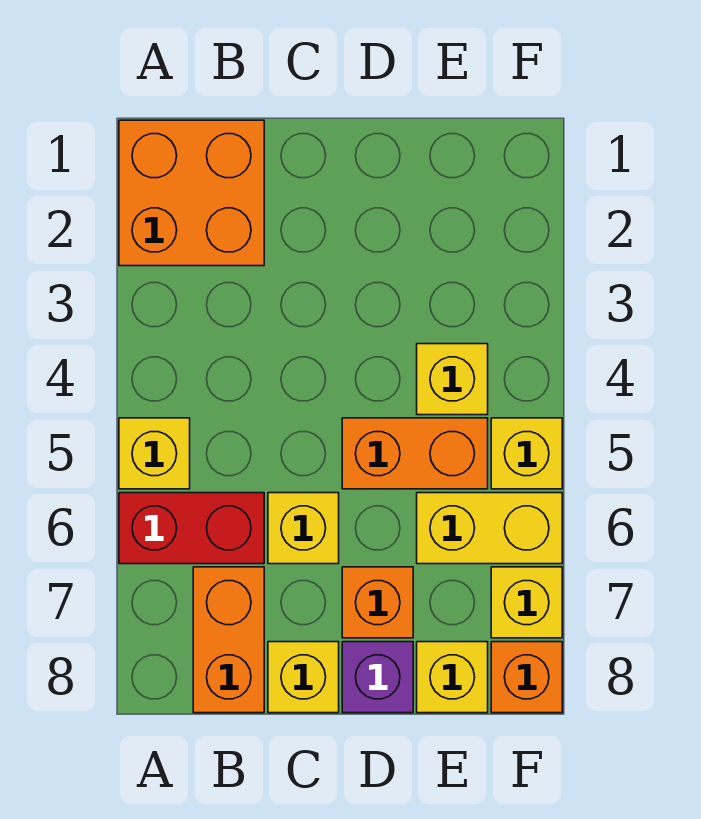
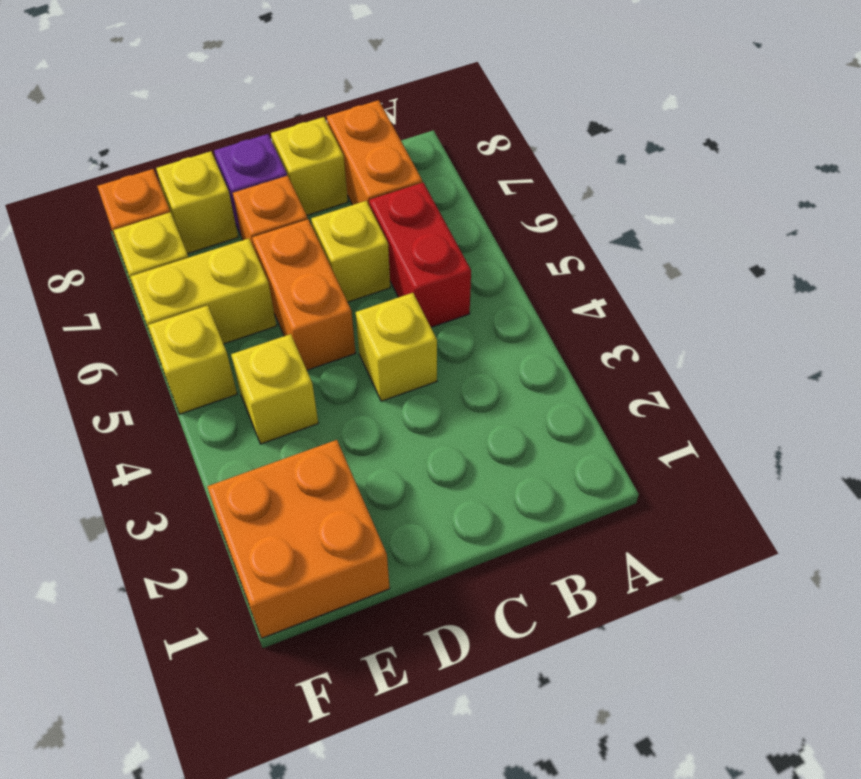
orange 2x2 brick [119,120,264,266] -> orange 2x2 brick moved to [207,440,390,638]
yellow 1x1 brick [119,418,190,489] -> yellow 1x1 brick moved to [356,293,437,401]
red 1x2 brick [119,493,264,564] -> red 1x2 brick turned to [369,182,471,327]
orange 1x2 brick [342,418,488,489] -> orange 1x2 brick turned to [252,219,356,370]

